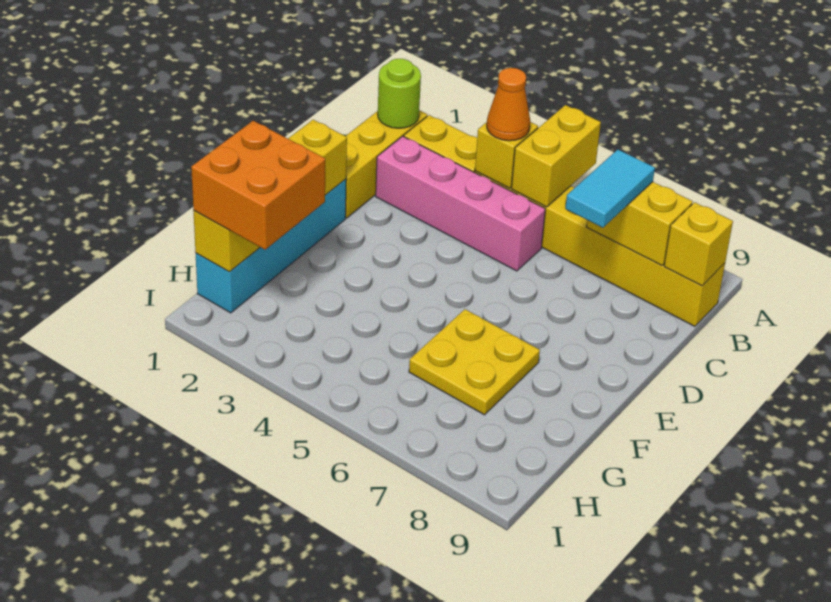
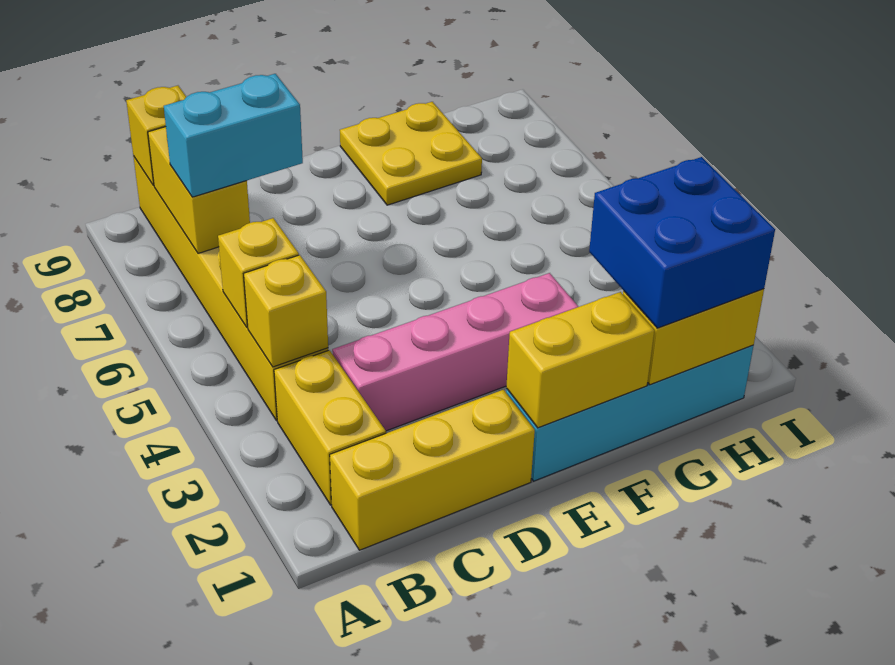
yellow 1x2 brick [511,105,601,207] -> yellow 1x1 brick [218,218,299,327]
lime 1x1 round brick [378,59,421,128] -> none
orange 1x1 cone [487,68,530,141] -> none
cyan 1x2 tile [565,150,655,228] -> cyan 1x2 brick [164,74,303,197]
pink 1x4 brick [376,136,545,271] -> pink 1x4 brick turned to [332,273,578,431]
yellow 2x2 plate [409,309,540,415] -> yellow 2x2 plate moved to [340,102,482,205]
orange 2x2 brick [191,121,325,250] -> blue 2x2 brick [589,157,775,328]

